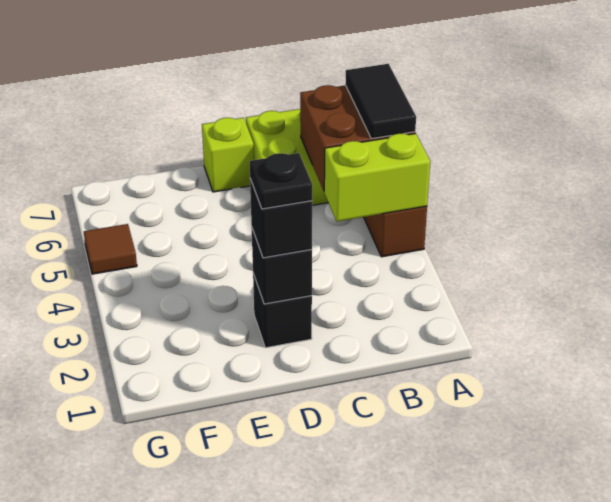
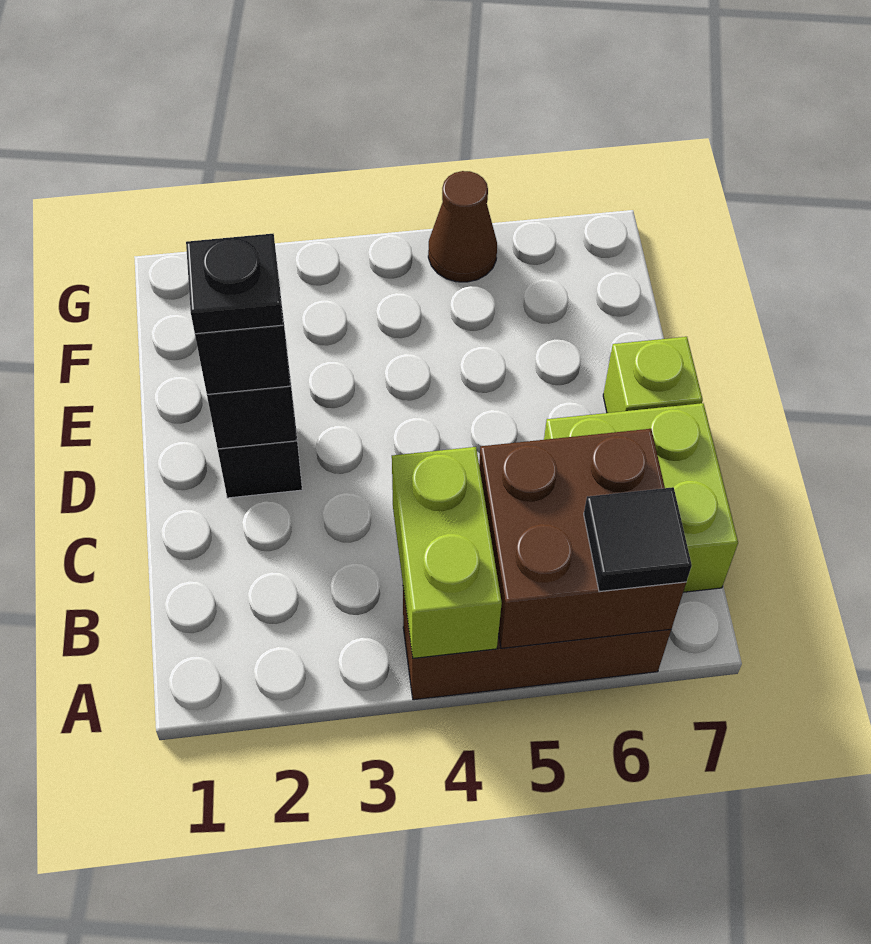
black 1x2 tile [345,64,416,139] -> black 1x1 tile [584,487,692,592]
brown 1x1 tile [84,224,137,274] -> brown 1x1 cone [428,171,497,282]

